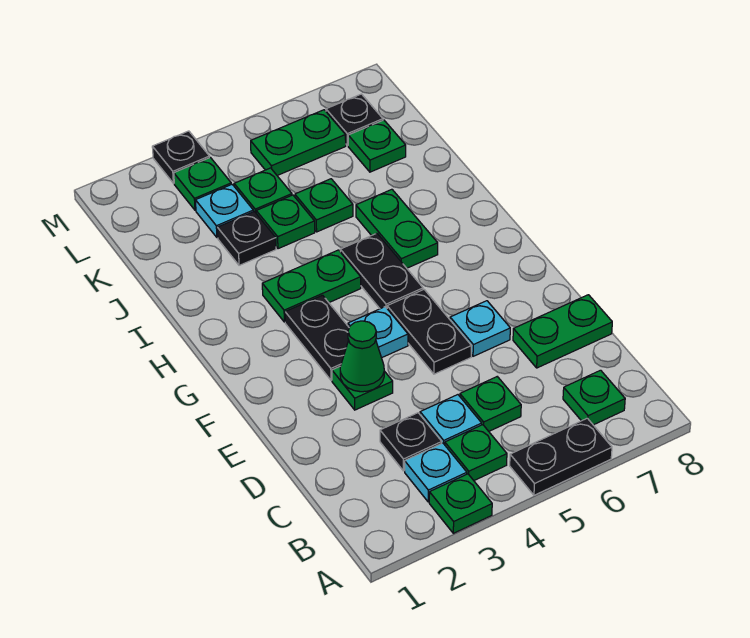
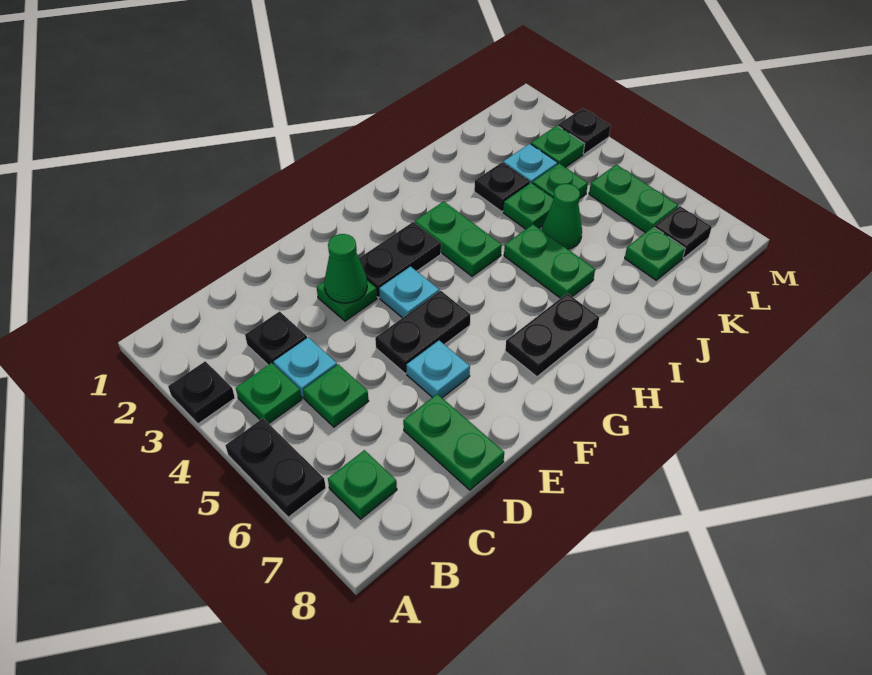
green 1x1 plate [429,474,492,533] -> black 1x1 plate [168,361,235,424]
cyan 1x1 plate [405,443,467,502] -> none
black 1x2 plate [340,233,423,309] -> black 1x2 plate moved to [505,293,599,377]
green 1x2 plate [356,189,438,268] -> green 1x2 plate turned to [504,225,595,298]
green 1x1 plate [295,179,353,232] -> green 1x1 cone [542,184,582,249]

